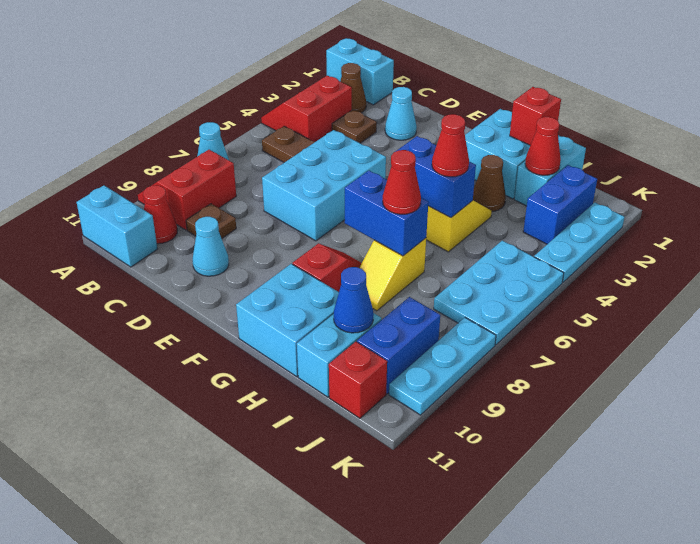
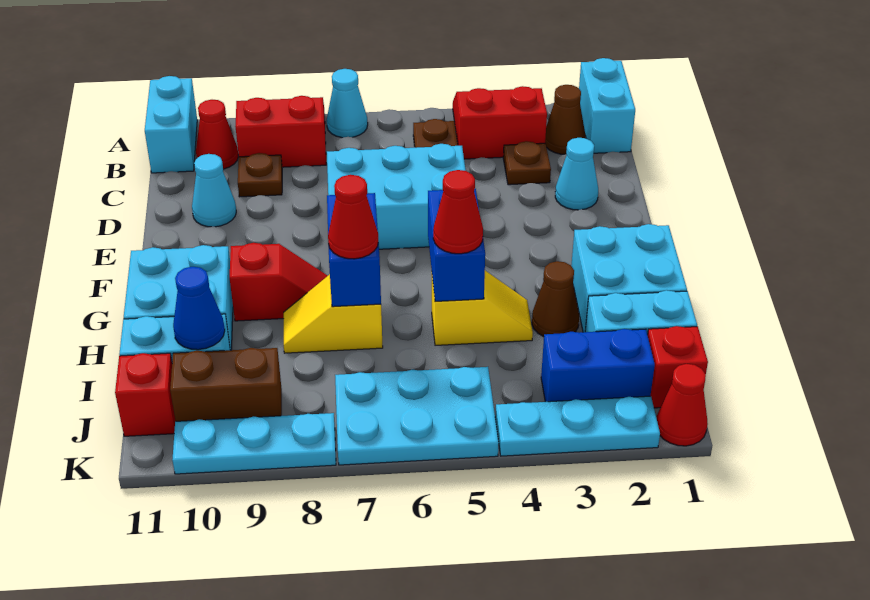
red 1x1 brick [510,87,561,145] -> red 1x1 brick moved to [648,326,708,408]
red 1x1 cone [525,117,561,175] -> red 1x1 cone moved to [657,364,708,446]
blue 1x2 brick [357,297,440,394] -> brown 1x2 brick [170,348,282,421]

